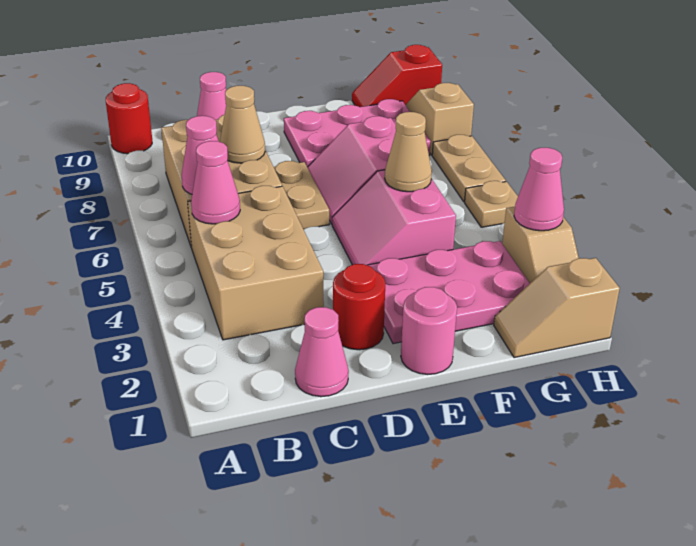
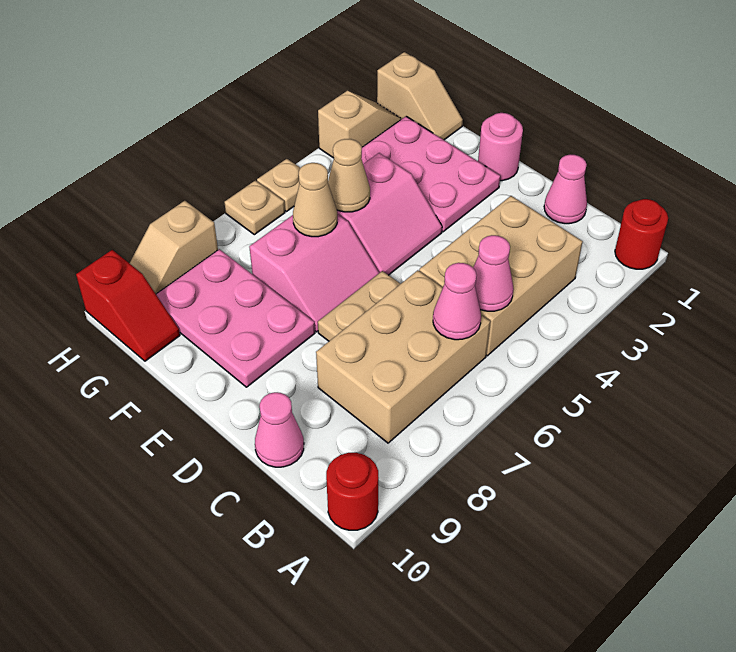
tan 1x1 cone [220,86,265,163] -> tan 1x1 cone moved to [293,163,337,237]
red 1x1 round brick [333,264,385,350] -> red 1x1 round brick moved to [615,199,668,269]
pink 1x1 cone [514,148,564,231] -> none
tan 1x2 plate [432,135,506,202] -> tan 1x1 plate [224,180,285,235]

